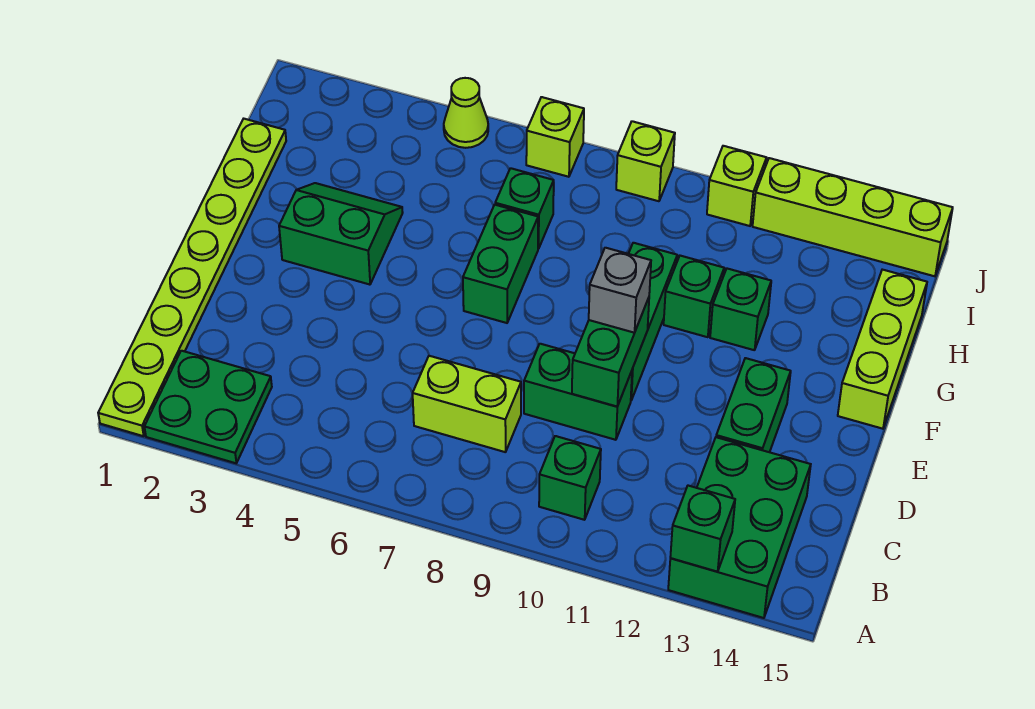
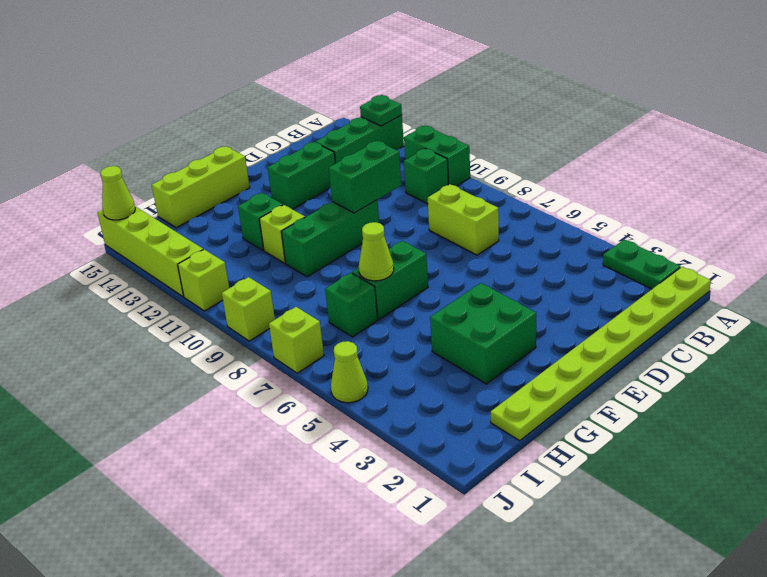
green 2x2 plate [144,351,272,463] -> green 1x2 plate [603,240,680,289]
green 2x3 brick [668,437,811,618] -> green 1x3 brick [316,115,404,164]
green 1x1 brick [670,486,735,572] -> green 1x1 plate [360,95,402,126]
green 1x2 brick [524,344,632,440] -> green 1x2 brick moved to [404,126,470,186]
grey 1x1 brick [589,248,651,333] -> none
green 2x2 slope [279,183,403,285] -> green 2x2 brick [430,283,536,384]
none -> lime 1x1 cone [359,222,394,281]
green 1x1 brick [664,256,724,337] -> lime 1x1 brick [259,205,305,263]
none -> lime 1x1 cone [100,166,135,220]

